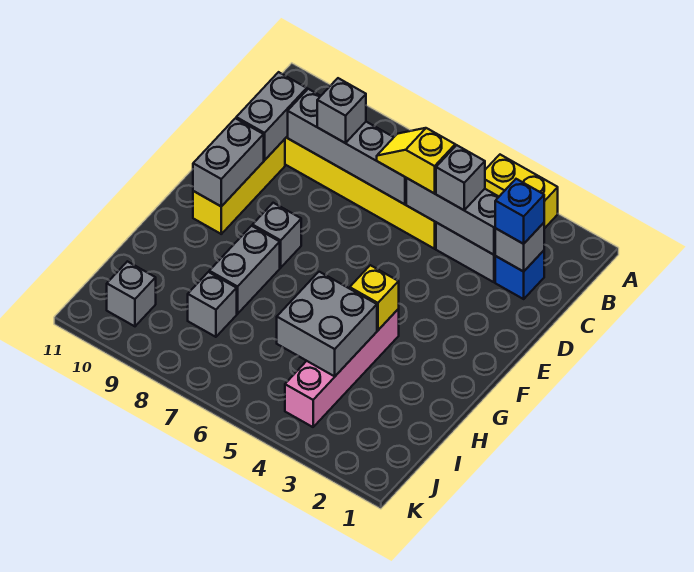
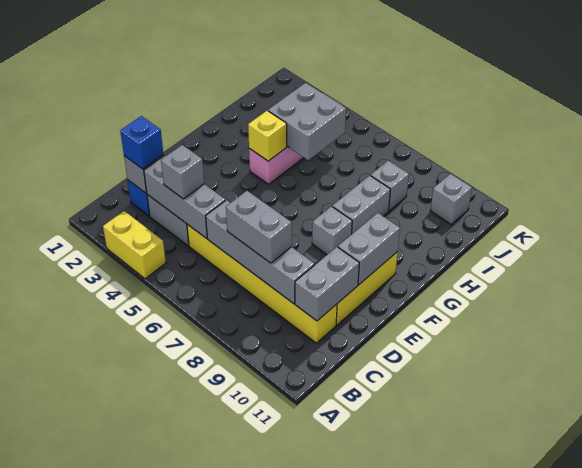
yellow 1x2 slope [377,128,455,194] -> none
grey 1x1 brick [317,78,366,143] -> grey 1x2 brick [226,191,292,263]

